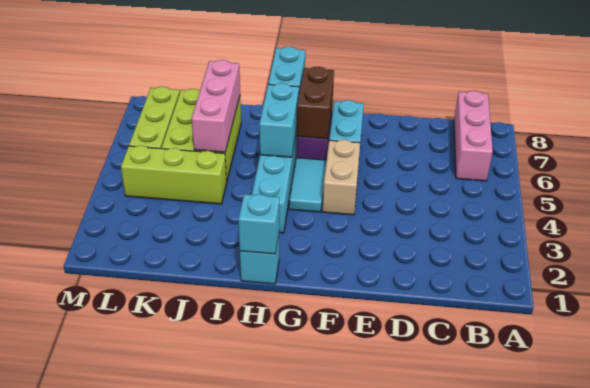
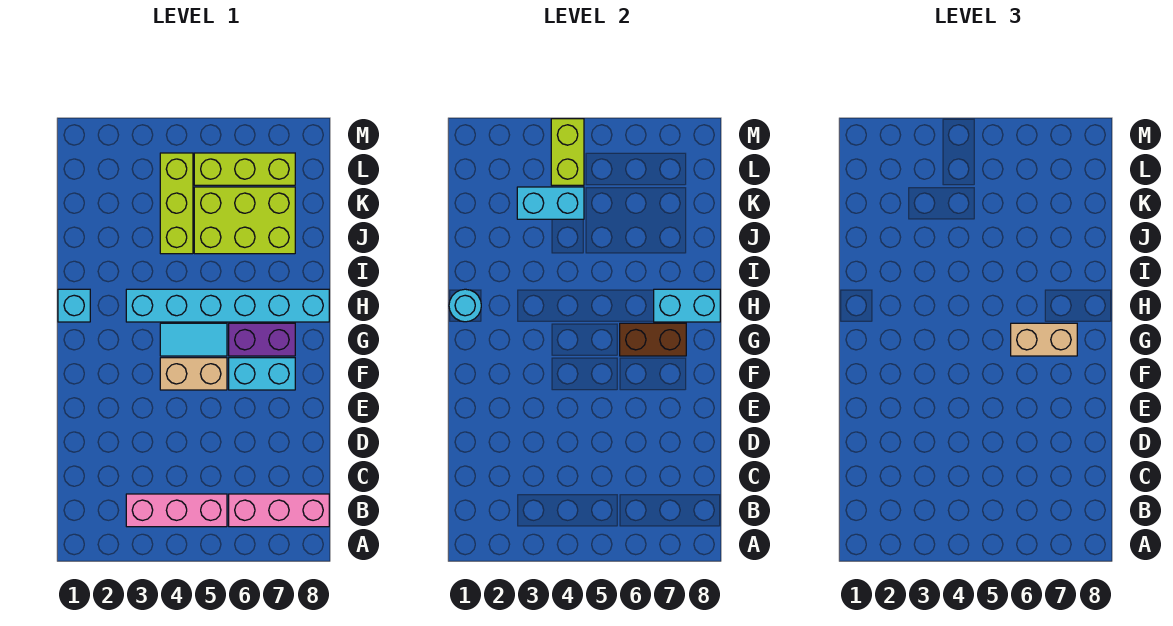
none -> tan 1x2 brick [1011,323,1077,356]
cyan 1x1 brick [238,194,279,254] -> cyan 1x1 round brick [449,289,481,322]
cyan 1x2 brick [259,83,299,157] -> cyan 1x2 brick moved to [517,187,584,219]
pink 1x3 brick [192,60,240,152] -> pink 1x3 brick moved to [126,494,227,527]
none -> lime 1x2 brick [551,119,584,185]

